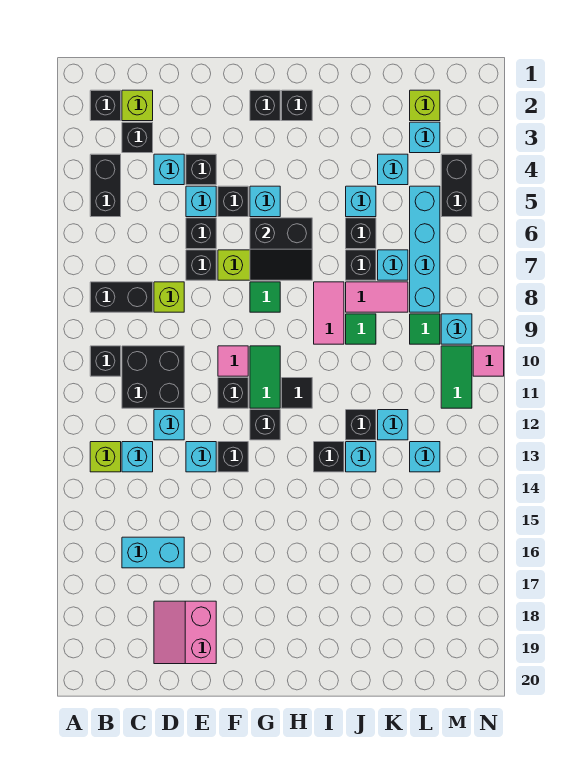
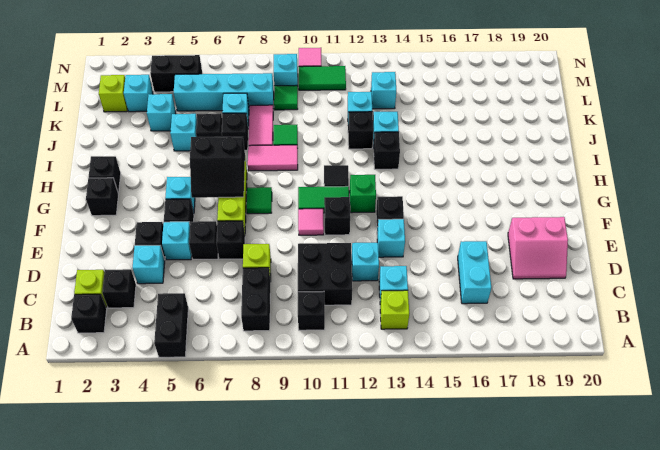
black 1x2 brick [90,154,121,217] -> black 1x2 brick turned to [154,293,188,357]
black 2x2 slope [250,218,312,280] -> black 2x2 slope turned to [190,137,245,198]
black 1x1 brick [250,410,280,440] -> green 1x1 brick [350,175,376,213]

